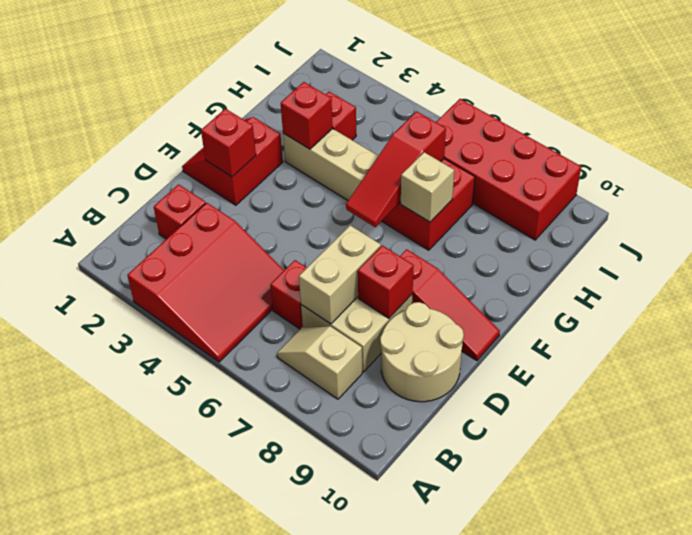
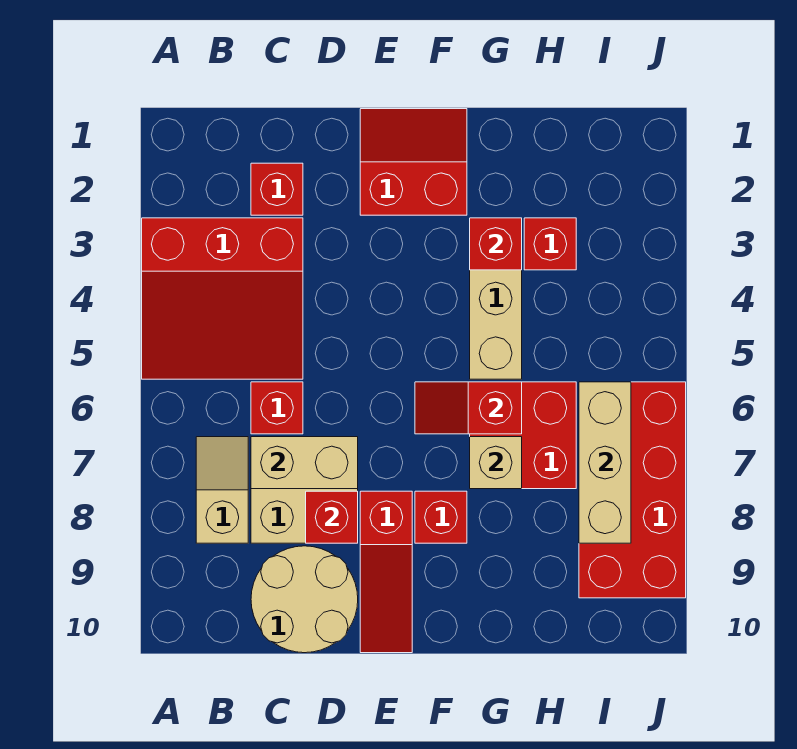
red 1x1 brick [201,109,256,177] -> red 1x1 brick moved to [415,491,467,543]
red 1x3 slope [346,111,446,227] -> red 1x2 slope [415,382,522,434]
none -> tan 1x3 brick [579,382,631,543]

